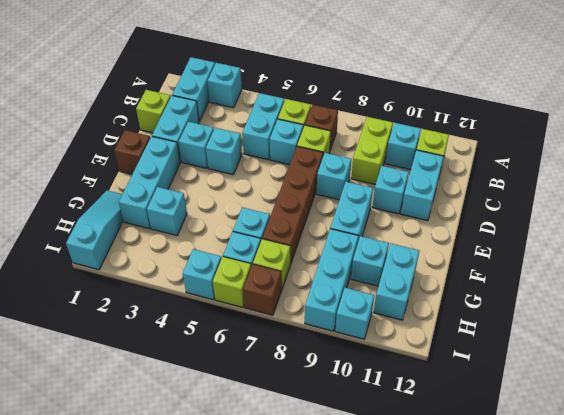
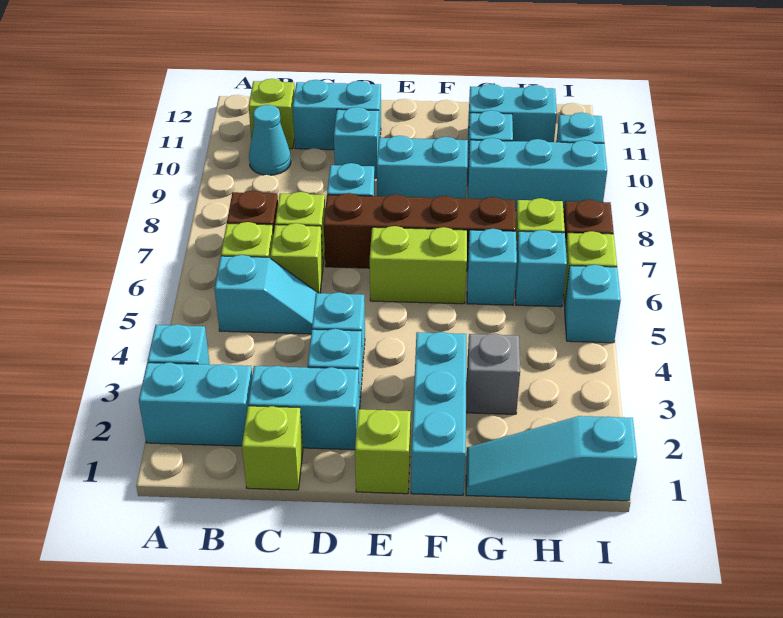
cyan 1x2 brick [242,93,284,160] -> cyan 1x2 slope [215,255,318,334]
lime 1x2 brick [351,117,393,185] -> lime 1x2 brick moved to [370,226,467,304]
cyan 1x1 brick [385,123,421,170] -> cyan 1x1 cone [249,105,291,175]
cyan 1x1 brick [270,119,303,165] -> lime 1x1 brick [270,223,323,293]
brown 1x1 brick [114,130,150,174] -> lime 1x1 brick [355,409,411,494]
cyan 1x3 brick [119,136,180,229] -> cyan 1x3 brick turned to [411,332,466,495]
cyan 1x1 brick [147,187,187,236] -> grey 1x1 brick [467,333,520,414]

